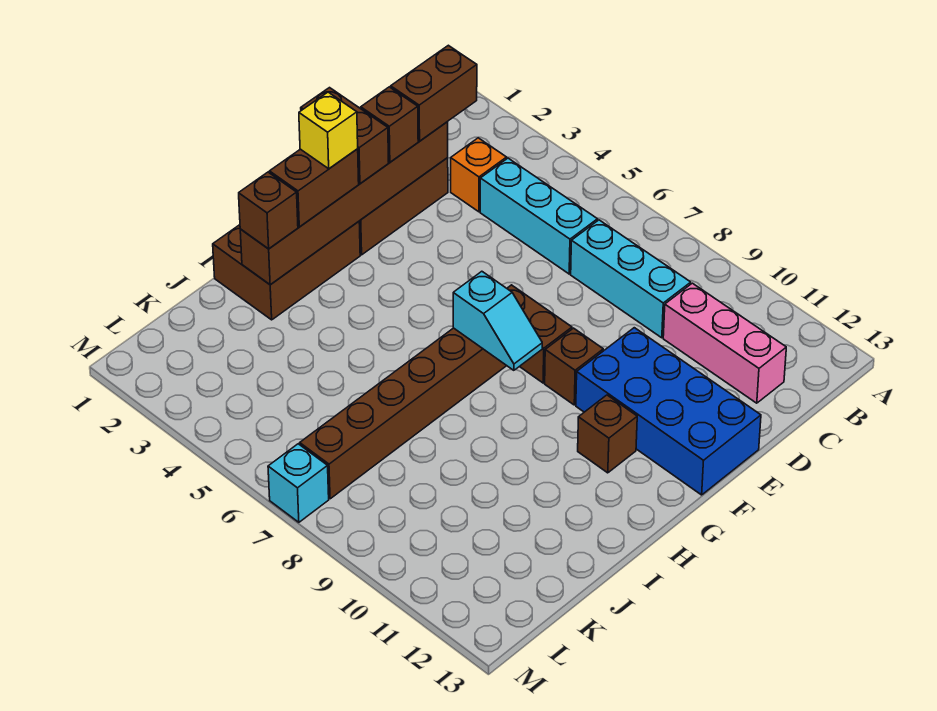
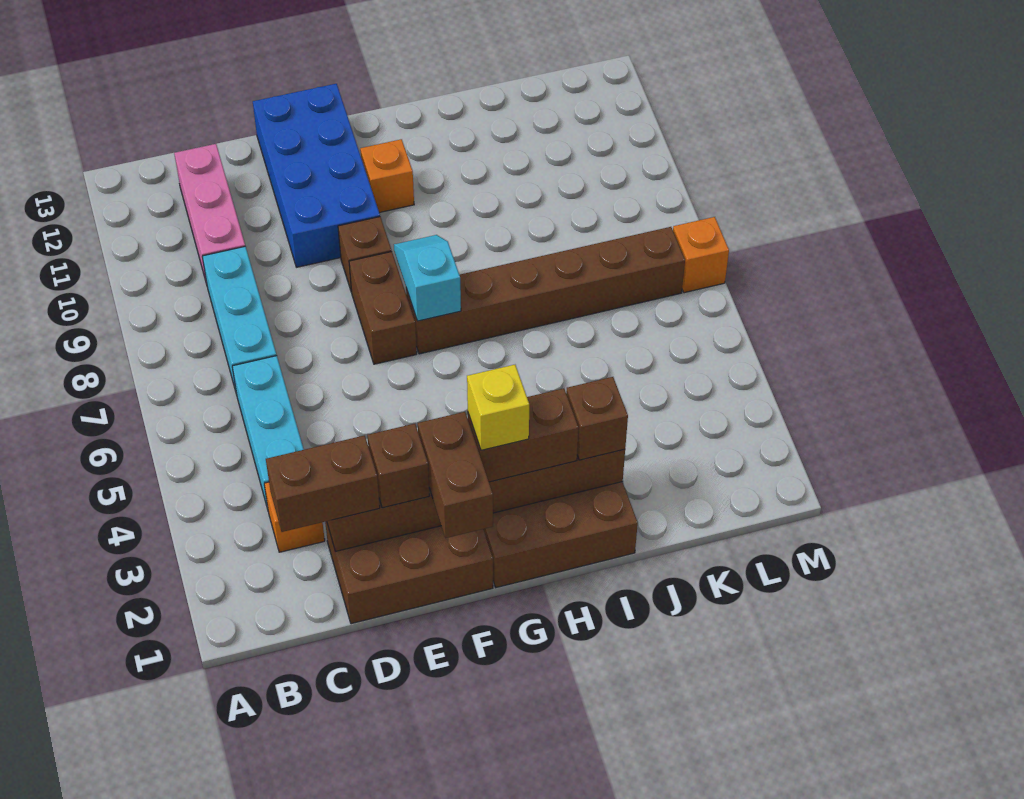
brown 1x1 brick [578,395,637,473] -> orange 1x1 brick [360,139,414,213]
cyan 1x1 brick [268,444,329,522] -> orange 1x1 brick [673,217,729,293]

